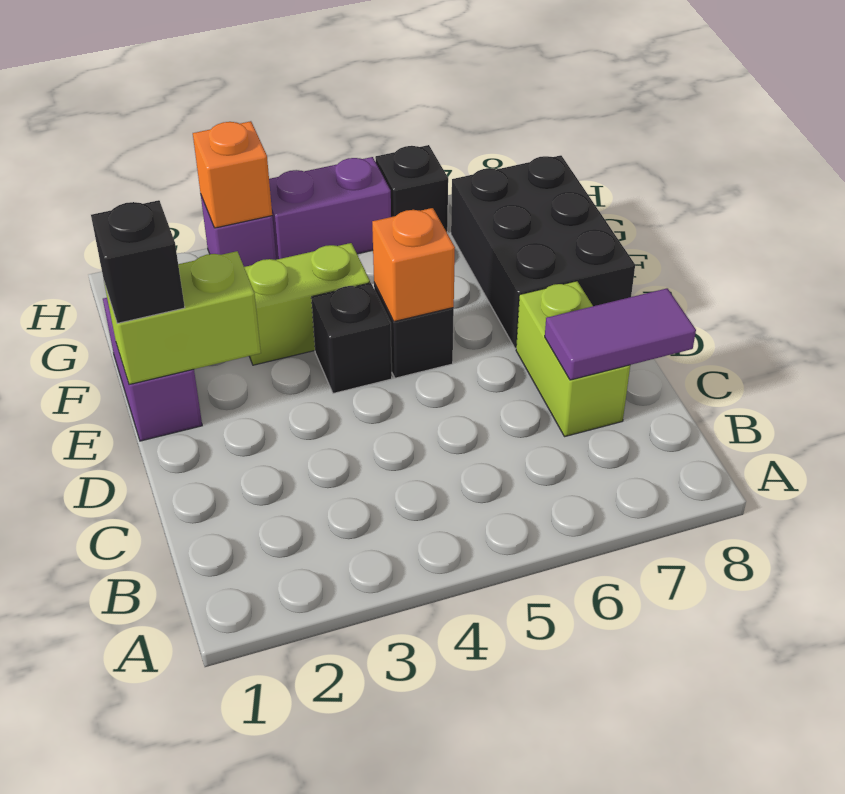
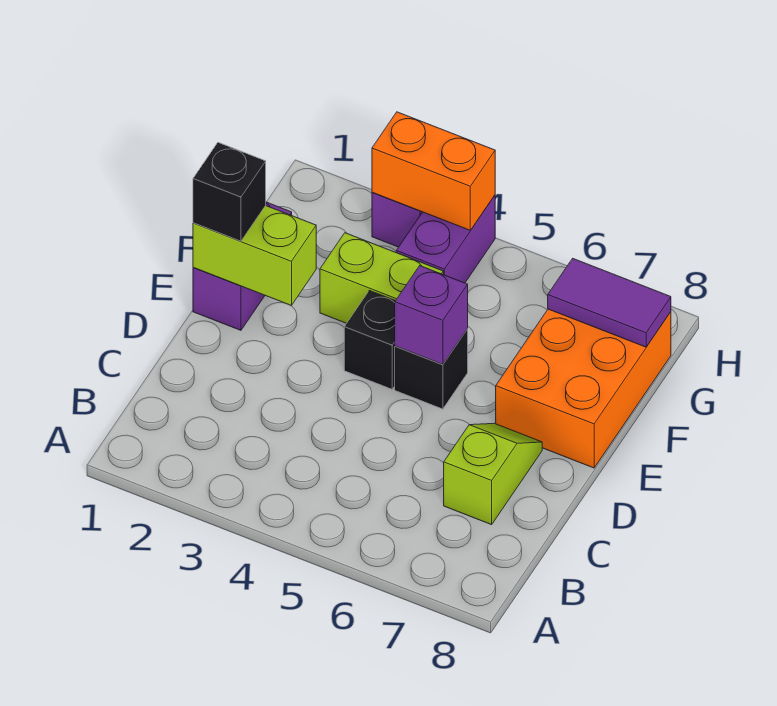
lime 1x2 brick [516,281,630,437] -> lime 1x2 slope [444,423,542,525]
purple 1x2 tile [545,288,696,380] -> purple 1x2 tile moved to [548,258,671,347]
orange 1x1 brick [372,208,455,321] -> purple 1x1 brick [395,266,468,364]
black 2x3 brick [451,155,635,349] -> orange 2x3 brick [496,309,671,468]
orange 1x1 brick [193,121,272,228] -> orange 1x2 brick [372,112,495,230]
purple 1x2 brick [269,157,391,260] -> purple 1x2 brick turned to [396,195,495,283]
black 1x1 brick [375,145,448,232] -> none

